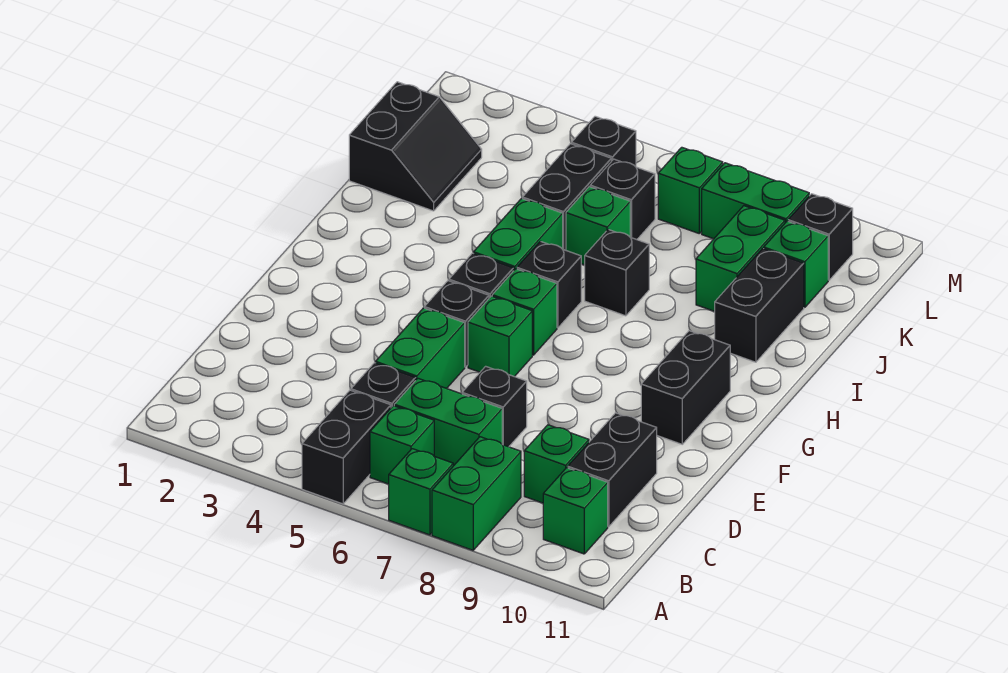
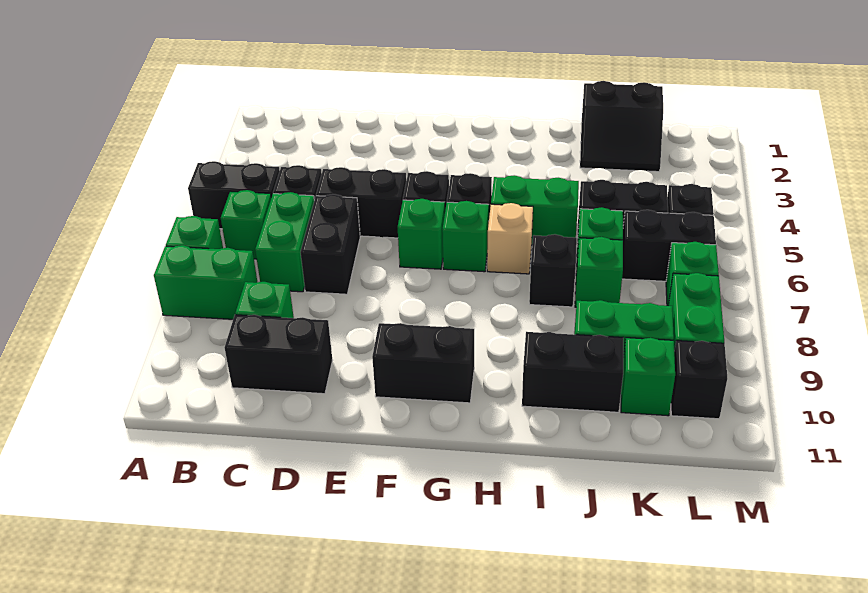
green 1x1 brick [543,468,608,554] -> green 1x1 brick moved to [575,237,623,307]
green 1x2 brick [376,308,465,388] -> black 1x2 brick [316,167,406,238]
black 1x1 brick [462,366,527,447] -> black 1x2 brick [300,194,360,294]
black 1x1 brick [517,241,581,328] -> tan 1x1 brick [487,203,533,274]
black 1x1 brick [590,159,655,240] -> black 1x2 brick [622,210,716,281]

